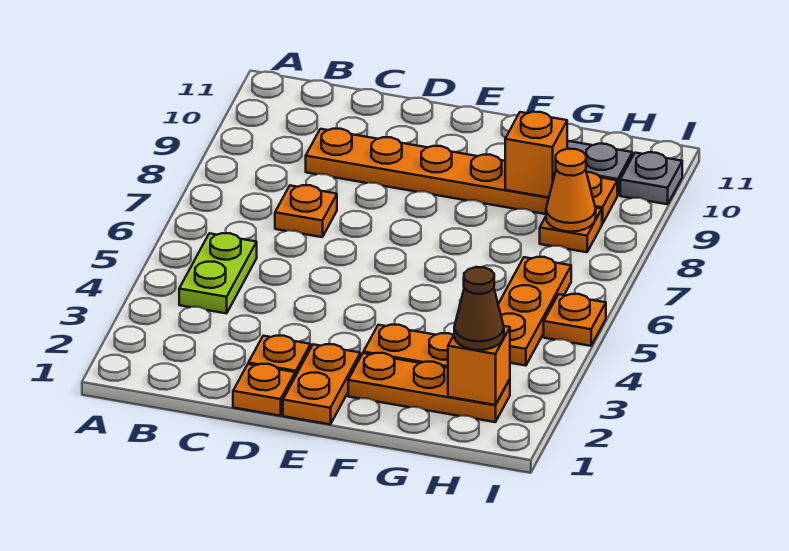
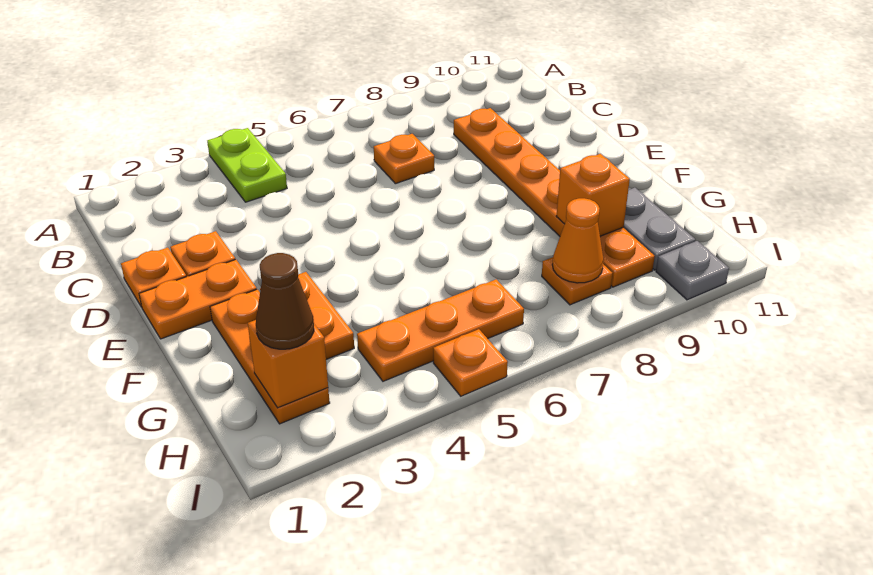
lime 1x2 plate [179,233,257,313] -> lime 1x2 plate turned to [207,128,287,202]

